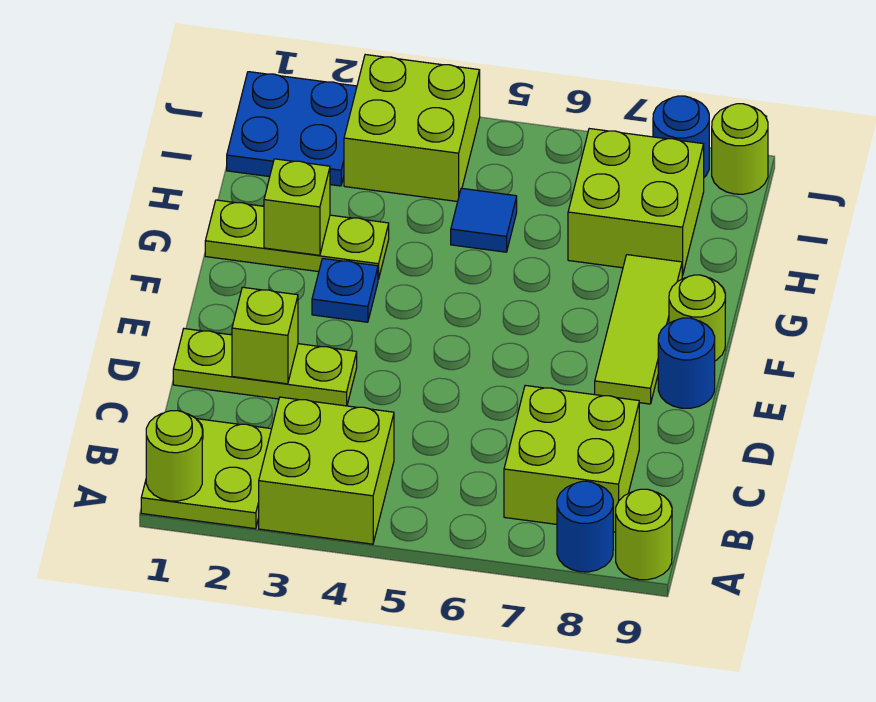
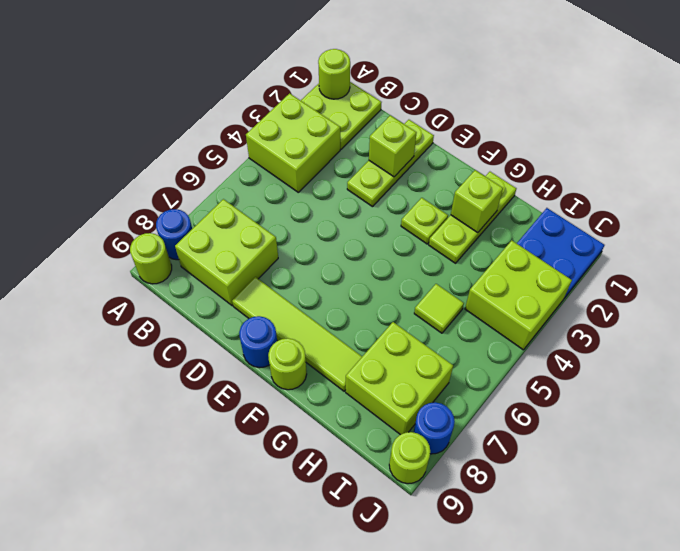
lime 1x3 tile [595,255,682,404] -> lime 1x4 tile [232,277,362,391]
blue 1x1 plate [312,258,378,322] -> lime 1x1 plate [401,198,448,244]
blue 1x1 tile [451,188,517,252] -> lime 1x1 tile [414,284,464,333]

